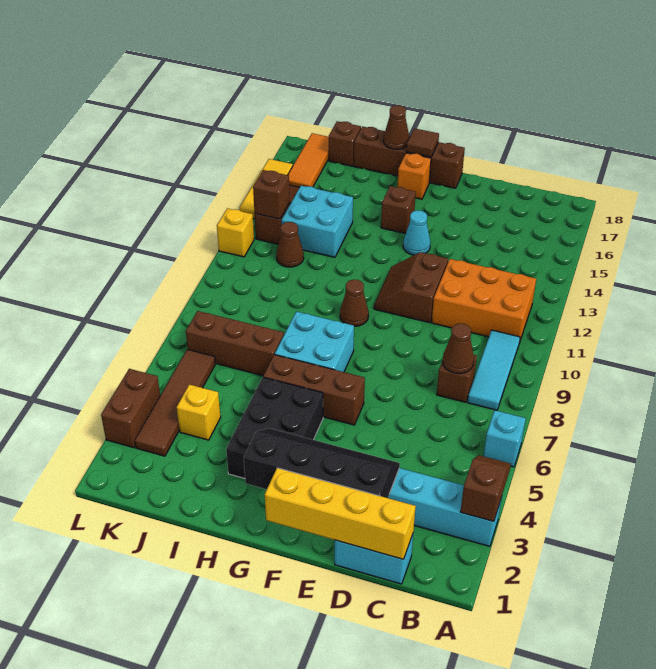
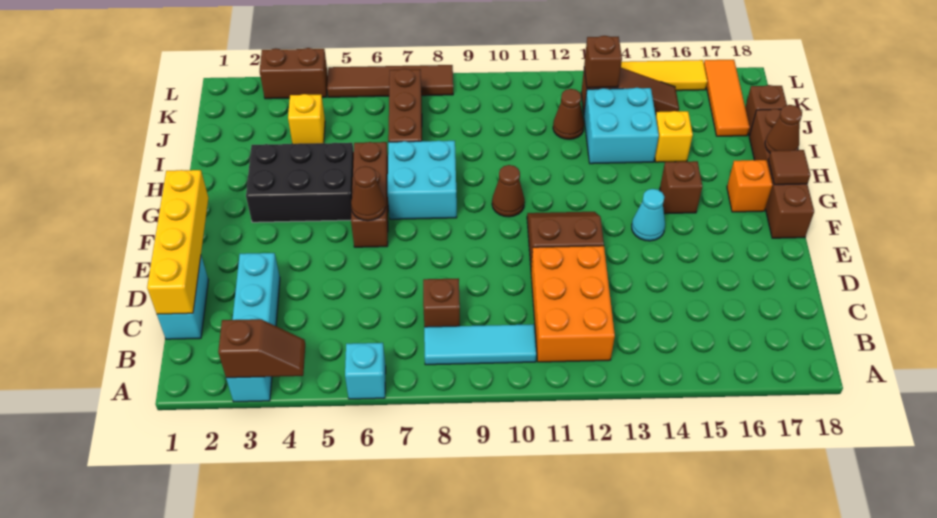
brown 1x1 cone [443,323,474,374] -> brown 1x1 cone moved to [351,166,386,221]
black 2x4 slope [244,428,400,498] -> none
brown 1x4 tile [135,349,215,456] -> brown 1x4 tile moved to [327,65,453,97]
orange 1x3 tile [288,133,329,187] -> orange 1x3 tile turned to [704,60,750,136]
yellow 1x1 brick [217,208,254,257] -> yellow 1x1 brick moved to [655,111,693,162]

